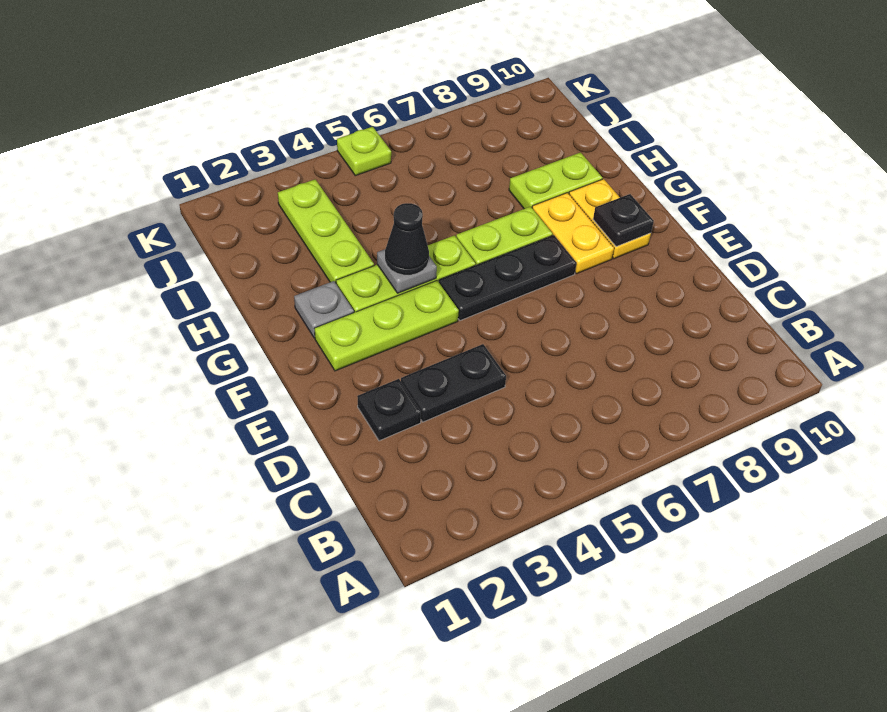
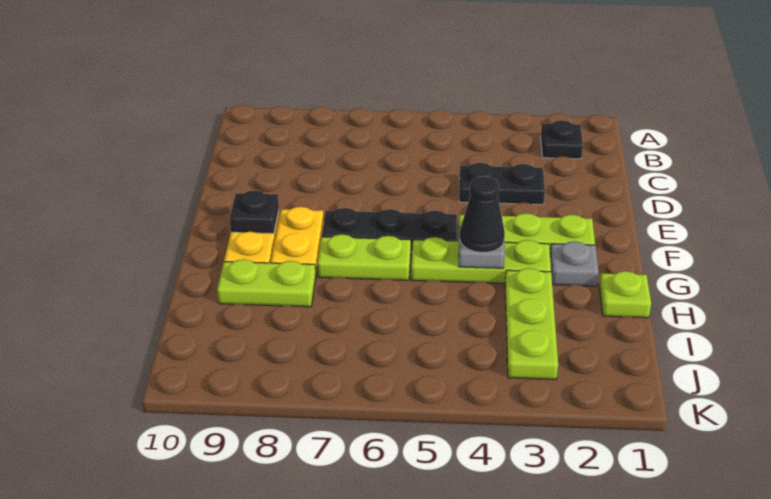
black 1x1 plate [357,379,421,441] -> black 1x1 plate moved to [541,120,583,159]
lime 1x1 plate [337,127,391,176] -> lime 1x1 plate moved to [599,271,651,318]

